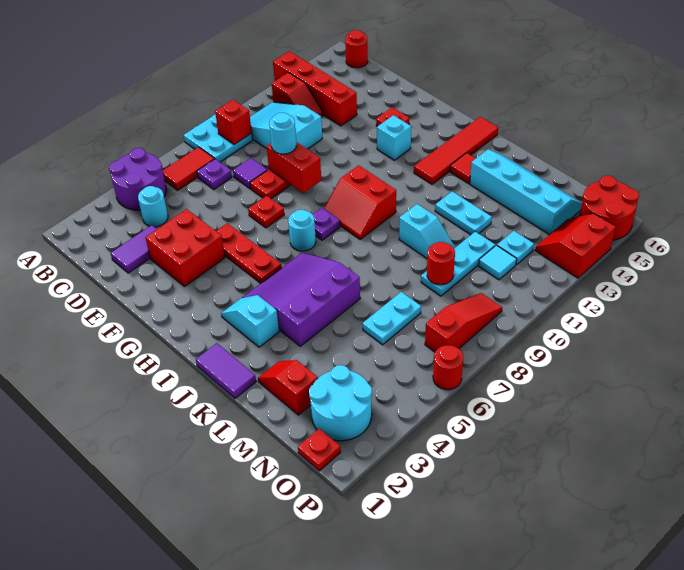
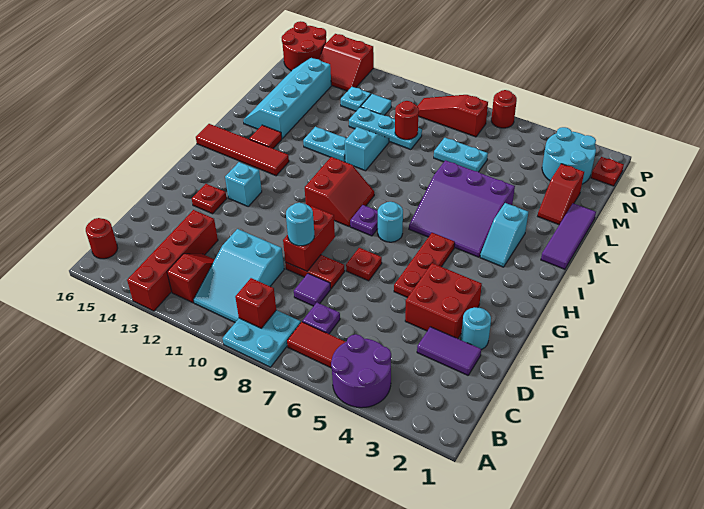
cyan 1x1 round brick [138,186,168,227] -> cyan 1x1 round brick moved to [461,307,491,350]
purple 1x2 tile [196,343,256,398] -> purple 1x3 tile [541,203,596,269]
cyan 1x2 plate [435,191,492,235] -> cyan 1x2 plate turned to [303,127,347,162]

